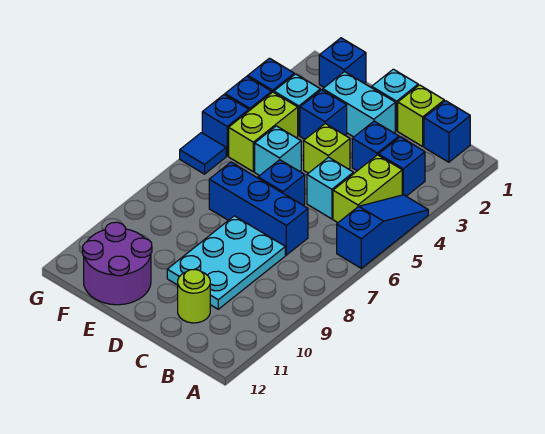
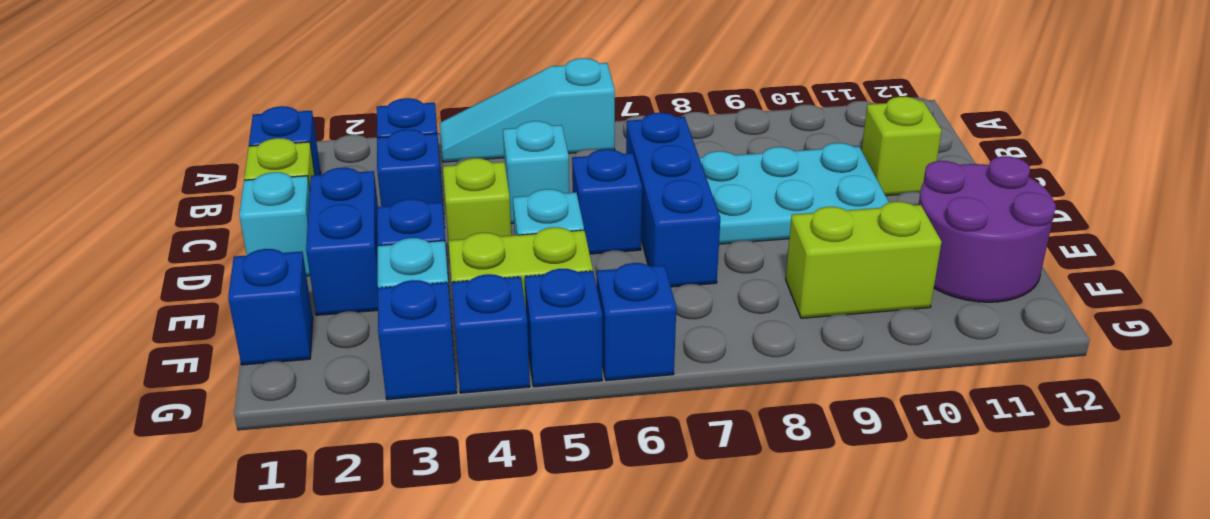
blue 1x3 slope [337,195,428,268] -> cyan 1x3 slope [440,58,615,162]
lime 1x2 brick [333,155,402,222] -> lime 1x2 brick moved to [786,202,941,318]
lime 1x1 round brick [178,270,210,323] -> lime 1x1 brick [862,97,942,196]
cyan 1x2 brick [323,72,395,137] -> blue 1x2 brick [306,168,378,315]
blue 1x1 tile [180,133,226,174] -> blue 1x1 brick [597,263,676,381]

